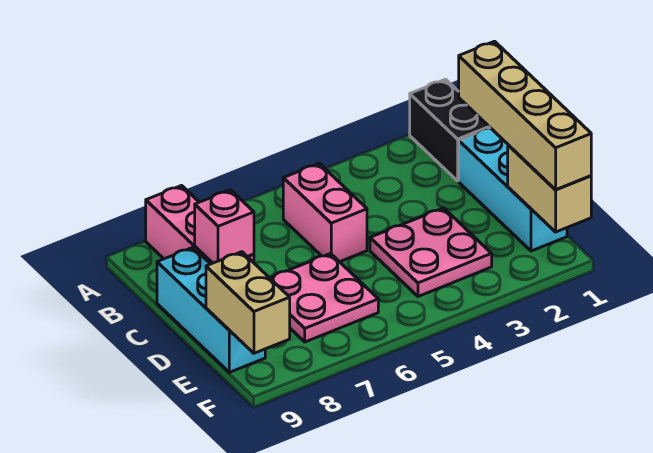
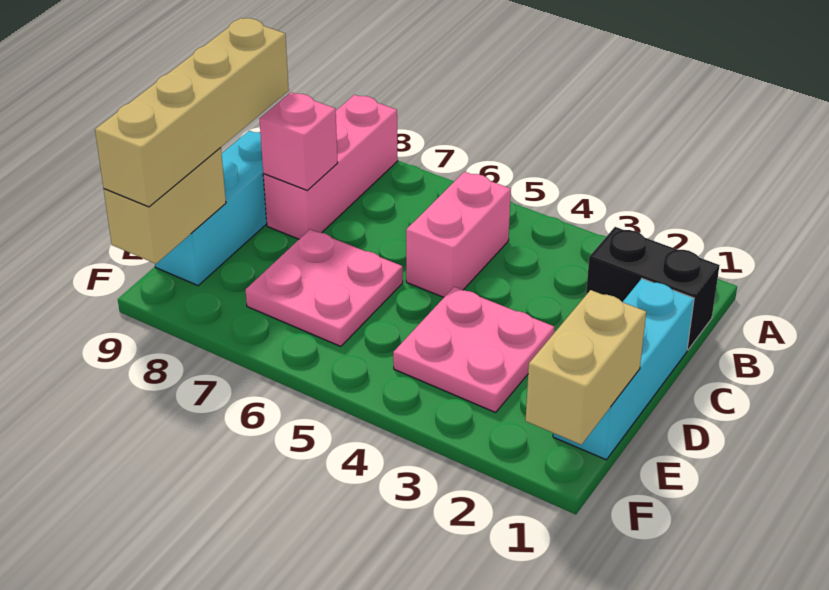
black 1x2 brick [410,79,490,181] -> black 1x2 brick turned to [586,227,720,350]
tan 1x4 brick [459,41,591,190] -> tan 1x4 brick moved to [95,18,289,207]

